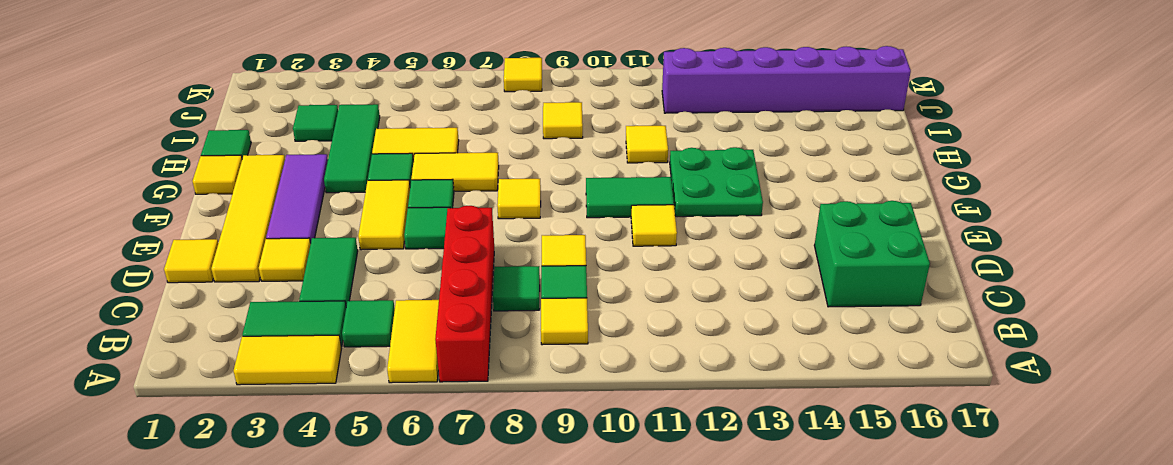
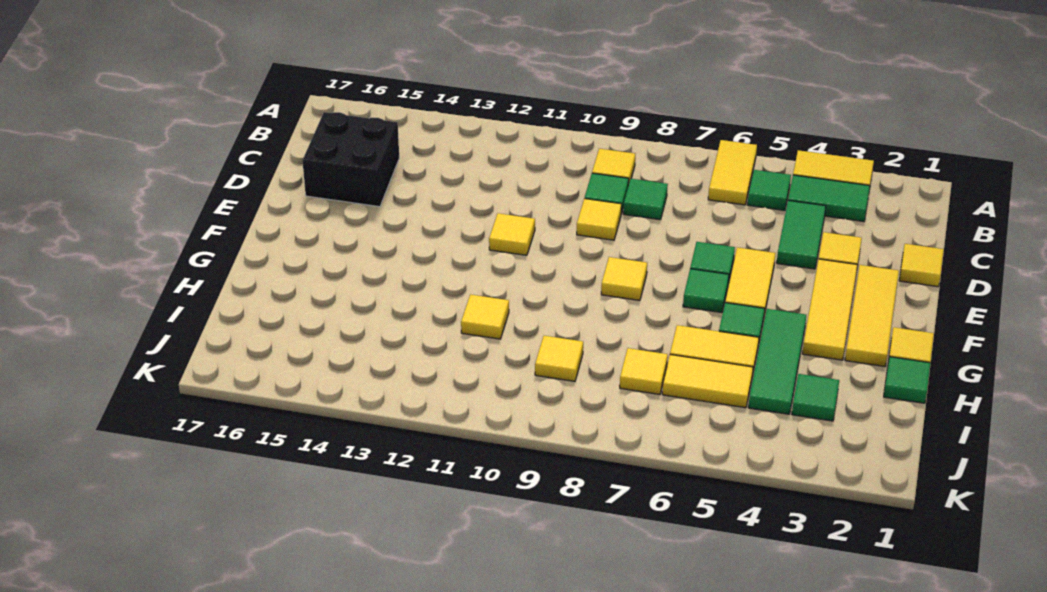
red 1x4 brick [435,206,494,382] -> none
green 2x2 brick [814,201,930,307] -> black 2x2 brick [302,112,399,207]
yellow 1x4 tile [211,155,285,282] -> yellow 1x3 tile [845,265,899,366]
purple 1x3 tile [266,154,328,243] -> yellow 1x3 tile [802,259,858,360]
green 1x2 tile [586,177,674,218] -> none
green 2x2 plate [670,147,763,217] -> none
yellow 1x2 tile [411,153,499,191] -> yellow 1x2 tile moved to [662,355,753,408]
purple 1x6 brick [662,46,911,113] -> none
yellow 1x1 tile [504,58,542,92] -> yellow 1x1 tile moved to [620,348,668,394]

